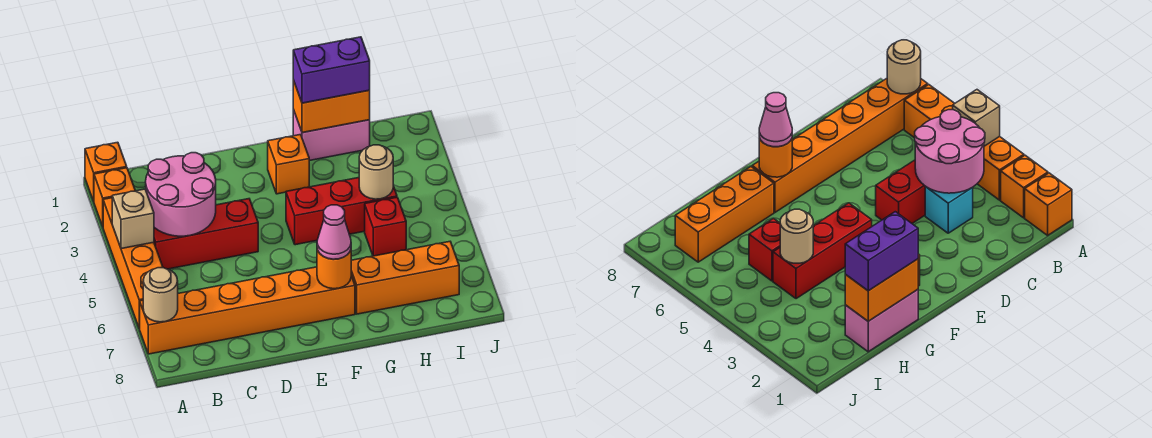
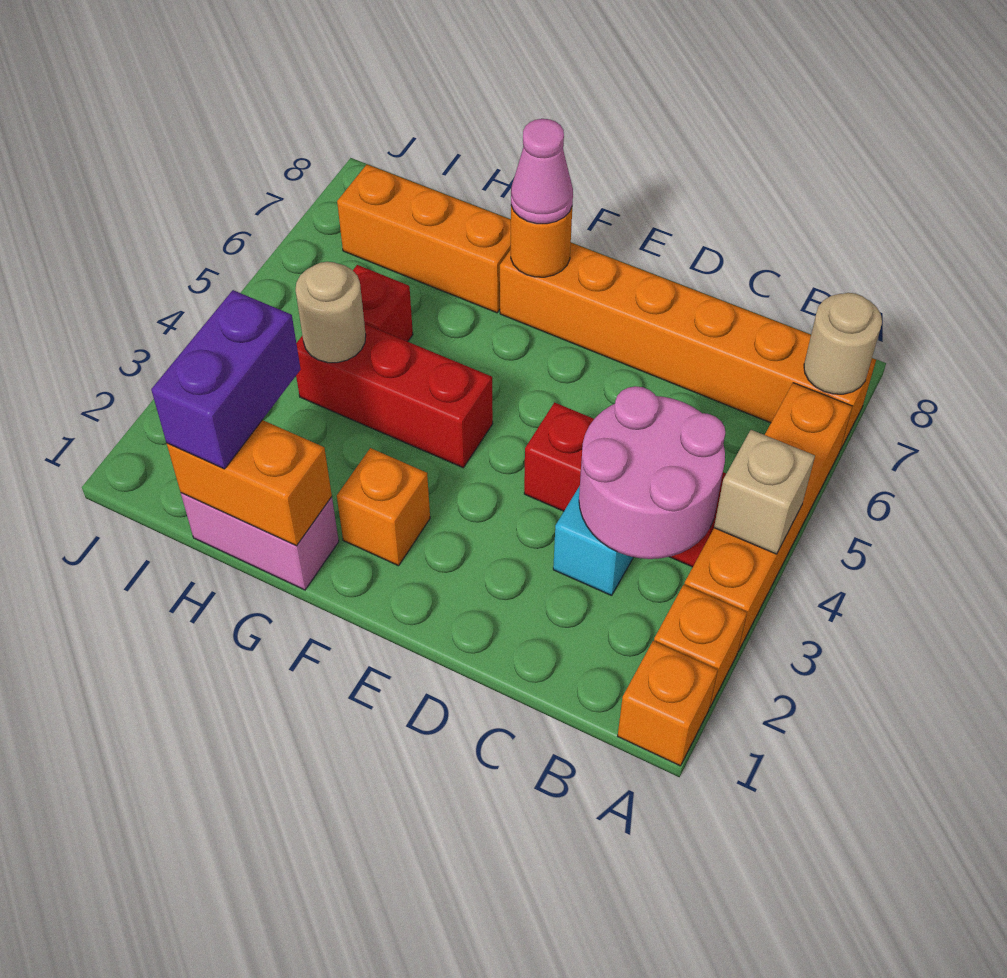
purple 1x2 brick [293,37,370,103] -> purple 1x2 brick turned to [151,290,301,469]

